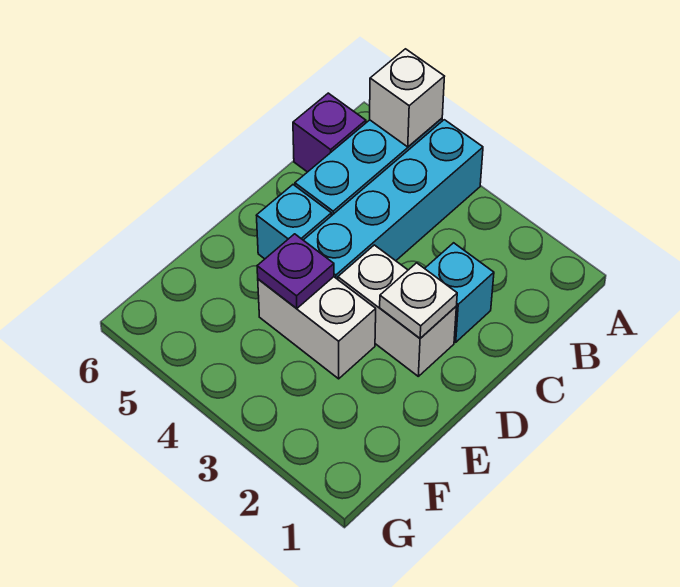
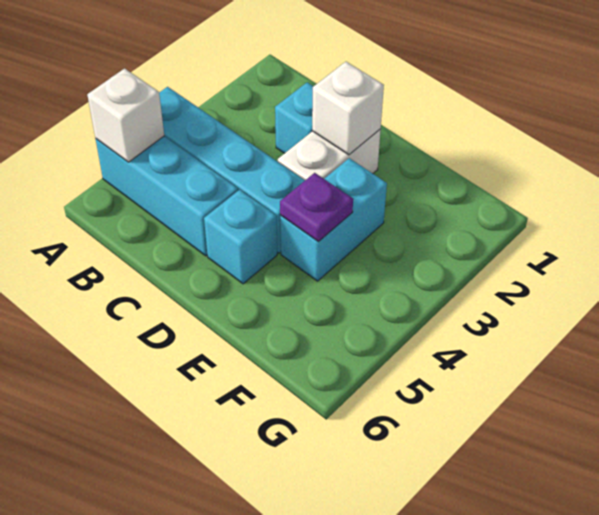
purple 1x1 brick [293,93,366,172] -> none
white 1x1 plate [380,263,457,338] -> white 1x1 brick [312,62,384,155]
white 1x2 brick [258,277,376,379] -> cyan 1x2 brick [280,158,387,281]

